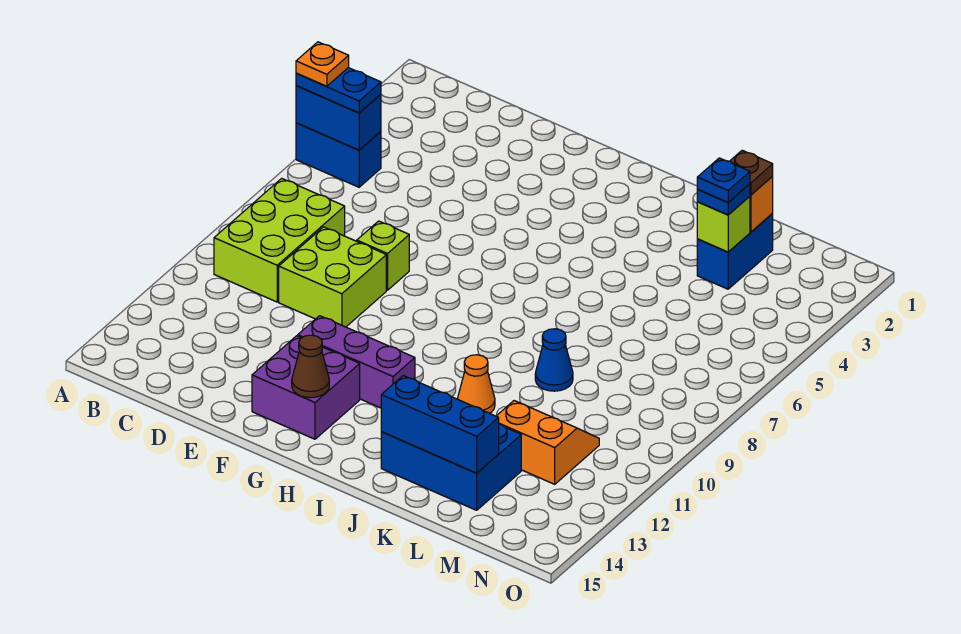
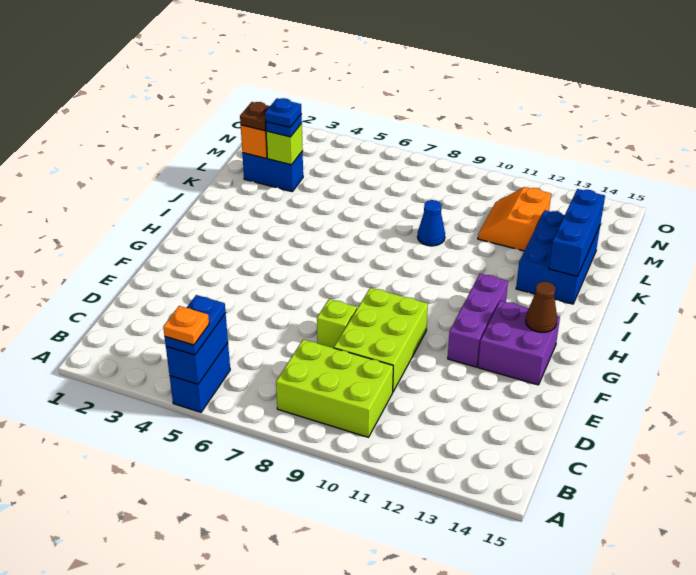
lime 2x2 brick [279,227,386,327] -> lime 2x3 brick [334,288,428,392]
orange 1x1 cone [458,355,495,413] -> none

